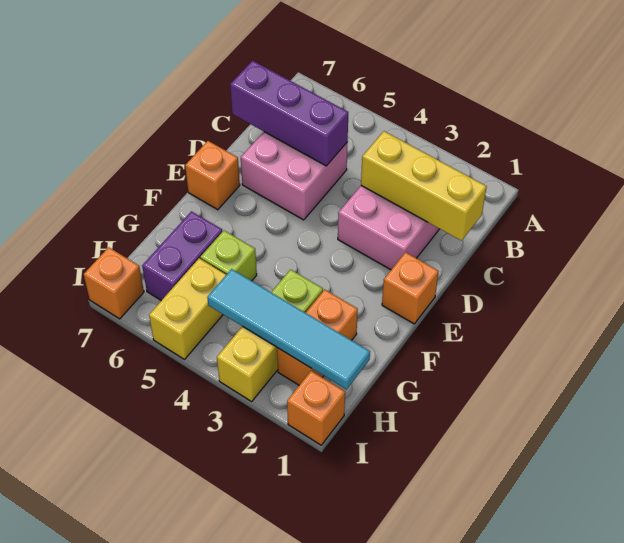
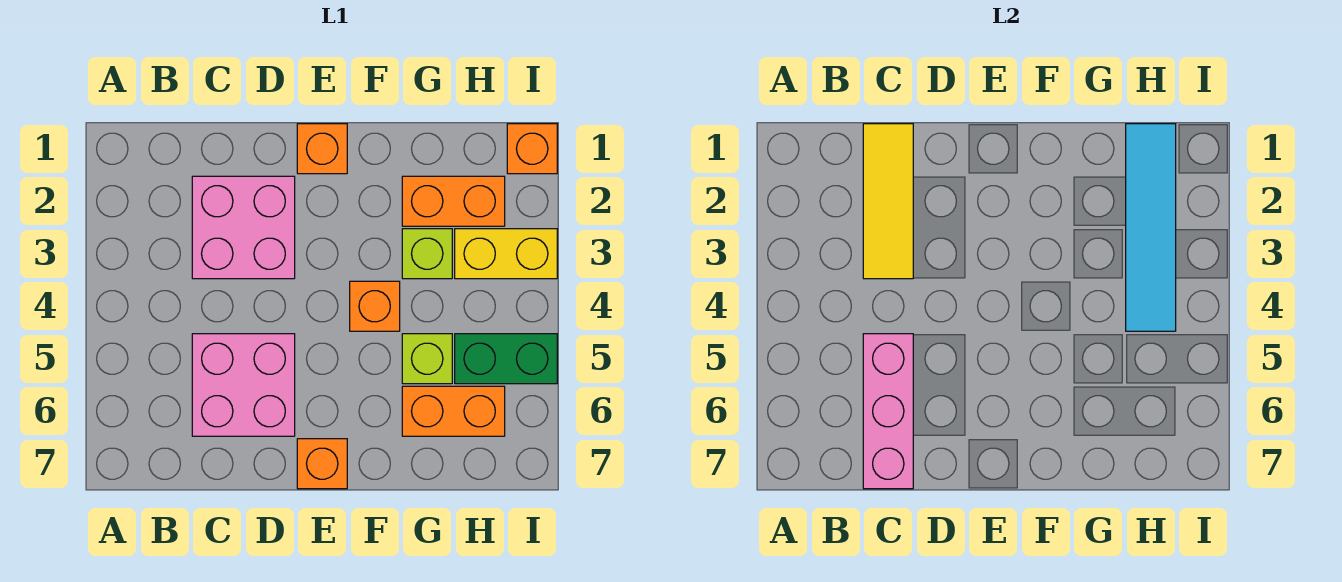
yellow 1x3 brick [361,131,487,241] -> yellow 1x3 tile [863,124,913,279]
purple 1x3 brick [230,61,348,166] -> pink 1x3 brick [863,334,913,489]
purple 1x2 brick [142,211,222,301] -> orange 1x2 brick [402,386,505,436]
yellow 1x2 brick [149,258,226,359] -> green 1x2 brick [455,334,557,384]
orange 1x1 brick [84,247,144,319] -> orange 1x1 brick moved to [350,281,400,331]

